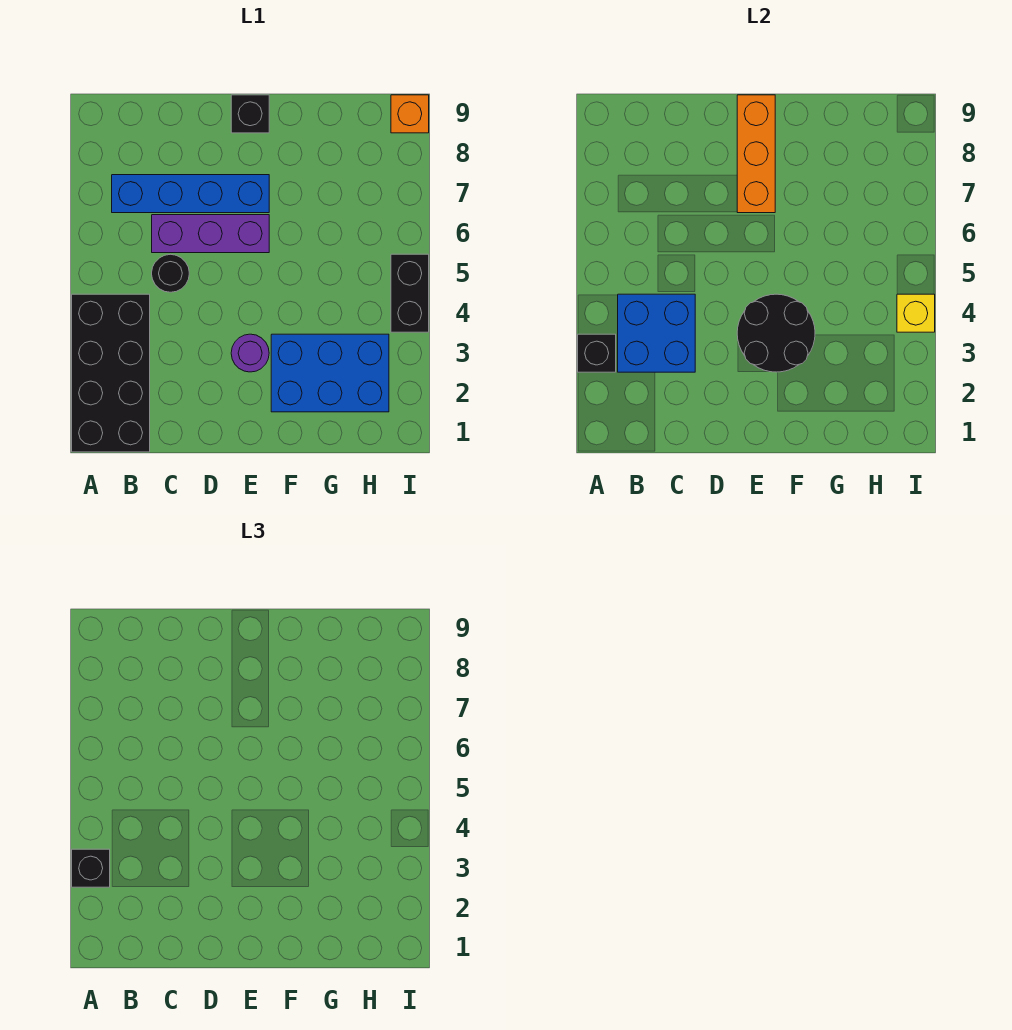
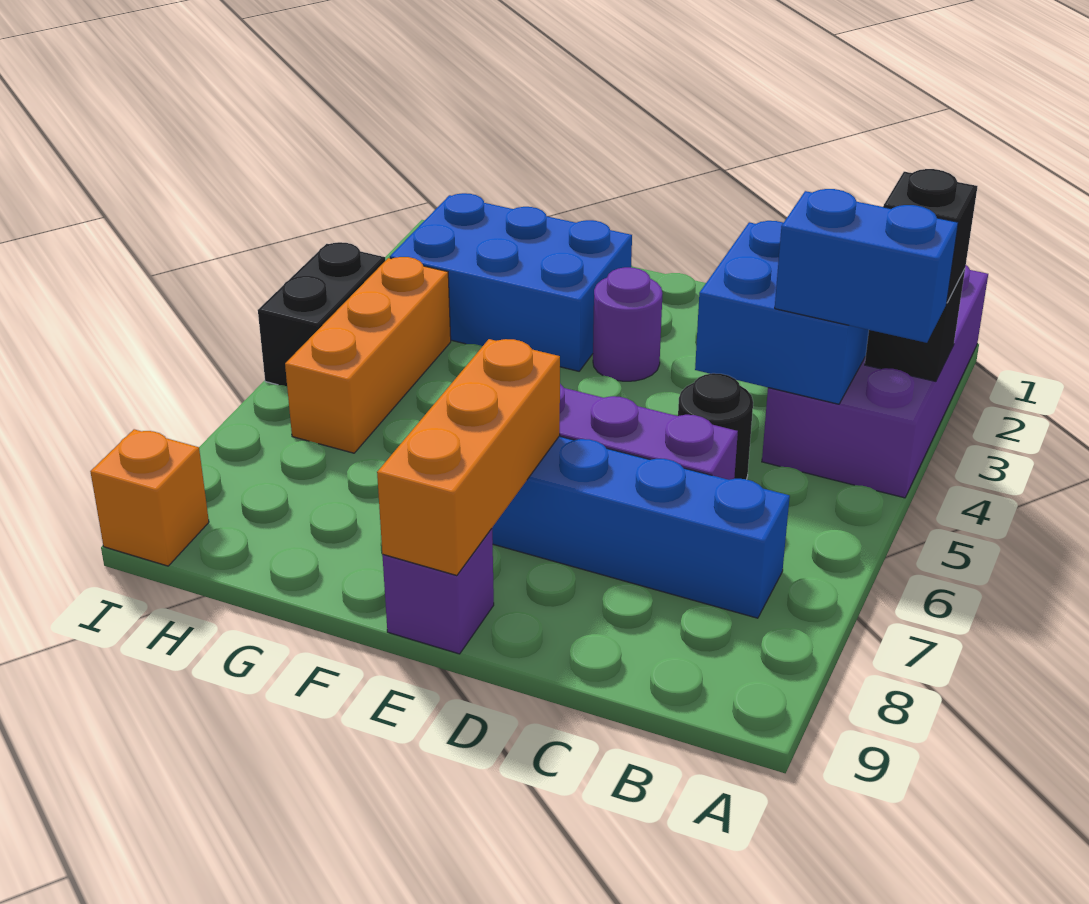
black 2x4 brick [72,294,150,452] -> purple 2x4 brick [762,265,988,498]
none -> blue 1x2 brick [775,189,958,343]
black 2x2 round brick [737,294,815,372] -> none
black 1x1 brick [231,95,269,133] -> purple 1x1 brick [382,529,494,654]
none -> orange 1x3 brick [285,257,451,453]
yellow 1x1 brick [897,294,935,332] -> none

